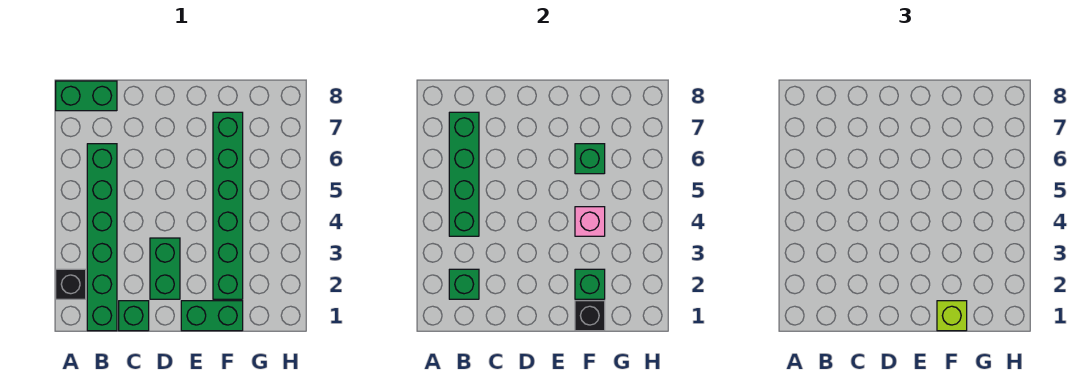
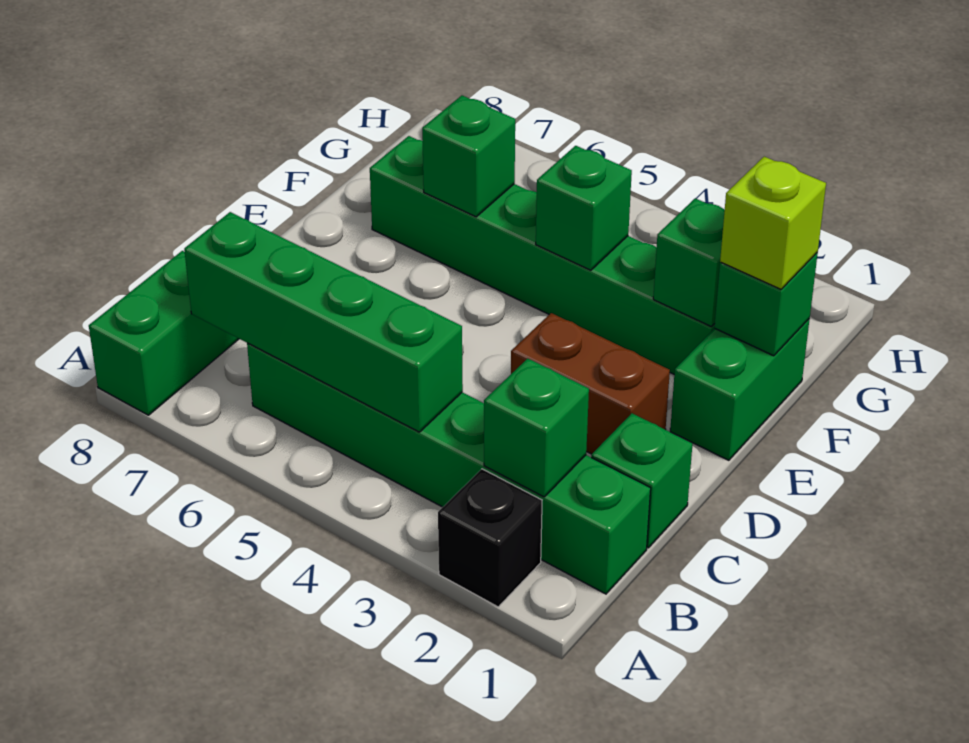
green 1x2 brick [150,238,180,299] -> brown 1x2 brick [511,313,670,454]
black 1x1 brick [575,301,605,331] -> green 1x1 brick [714,253,818,356]
pink 1x1 brick [575,207,605,236] -> green 1x1 brick [536,146,632,270]

